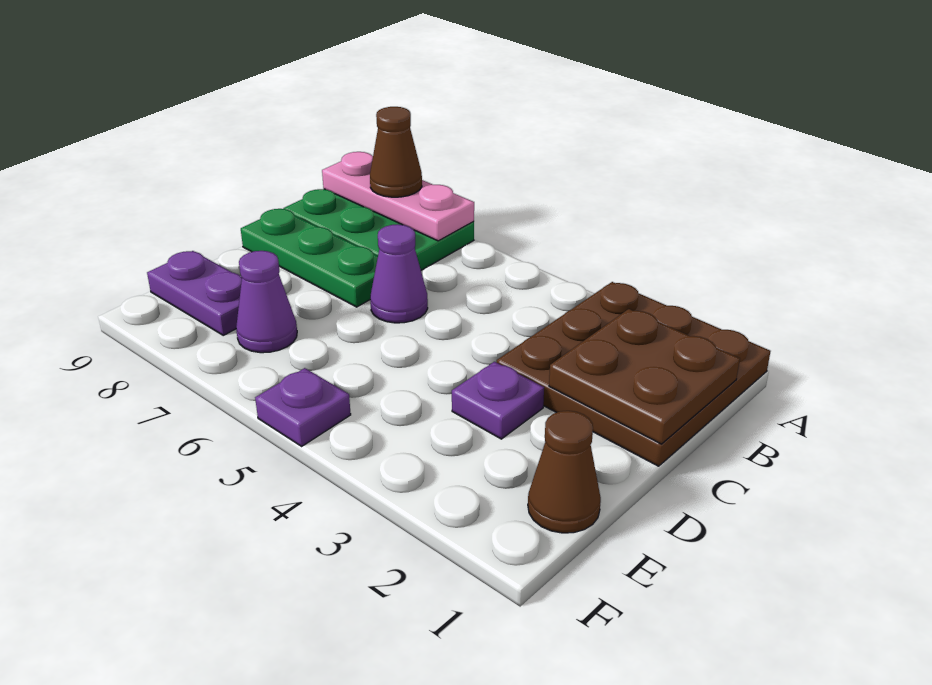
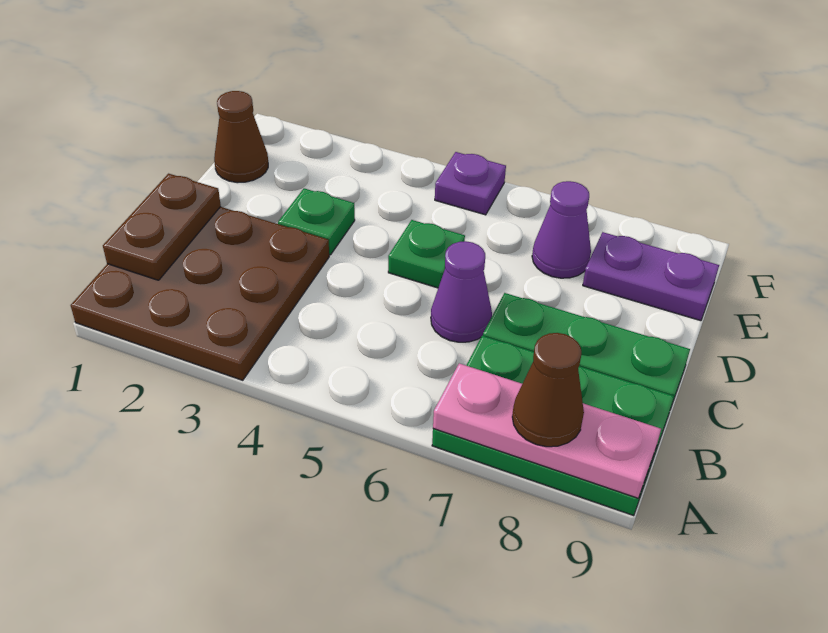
brown 2x2 plate [549,309,740,444] -> brown 1x2 plate [103,174,221,280]
purple 1x1 plate [452,362,544,439] -> green 1x1 plate [278,188,355,255]
none -> green 1x1 plate [388,220,465,288]

